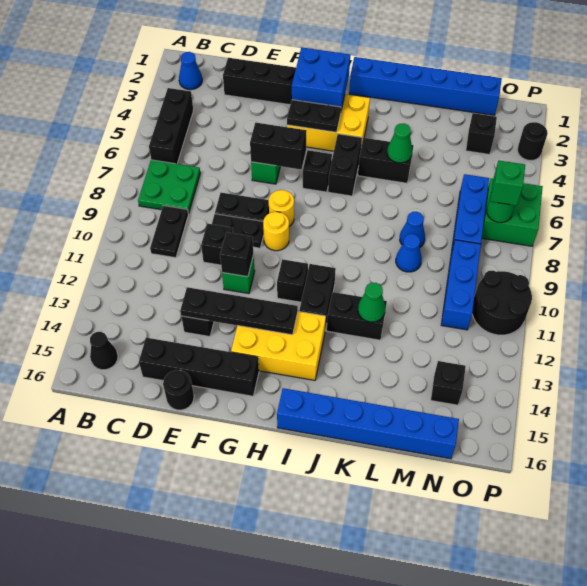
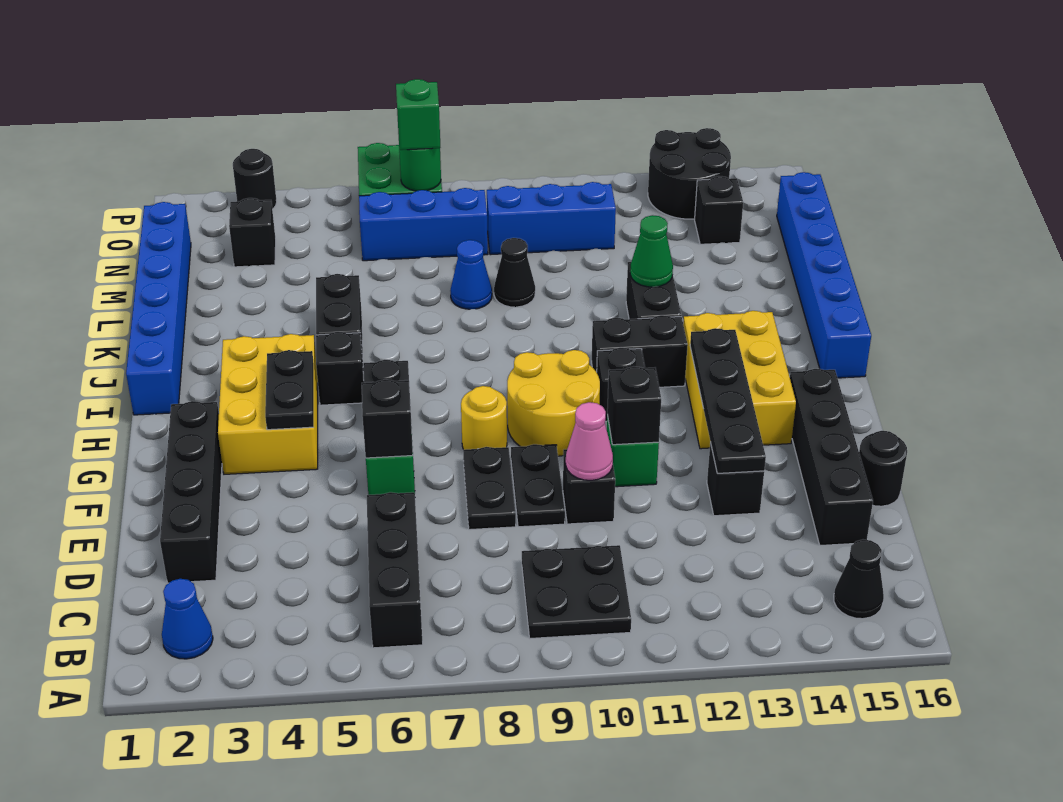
black 1x3 brick [149,88,193,164] -> black 1x3 brick turned to [367,492,423,648]
green 2x2 plate [138,160,200,214] -> none
black 1x2 plate [150,206,188,258] -> black 2x2 plate [522,545,631,638]
none -> pink 1x1 cone [566,402,613,480]
black 1x2 brick [250,123,306,169] -> black 1x1 brick [362,379,413,458]
blue 2x2 brick [292,47,350,110] -> none
yellow 1x1 round brick [263,212,289,251] -> yellow 2x2 round brick [507,350,600,456]
black 1x2 brick [328,134,362,196] -> black 1x1 brick [316,332,364,405]
green 1x1 cone [387,123,412,163] -> none
blue 1x1 cone [396,234,422,272] -> black 1x1 cone [494,238,535,307]
black 2x2 round brick [472,271,532,335] -> black 2x2 round brick moved to [648,128,731,219]

